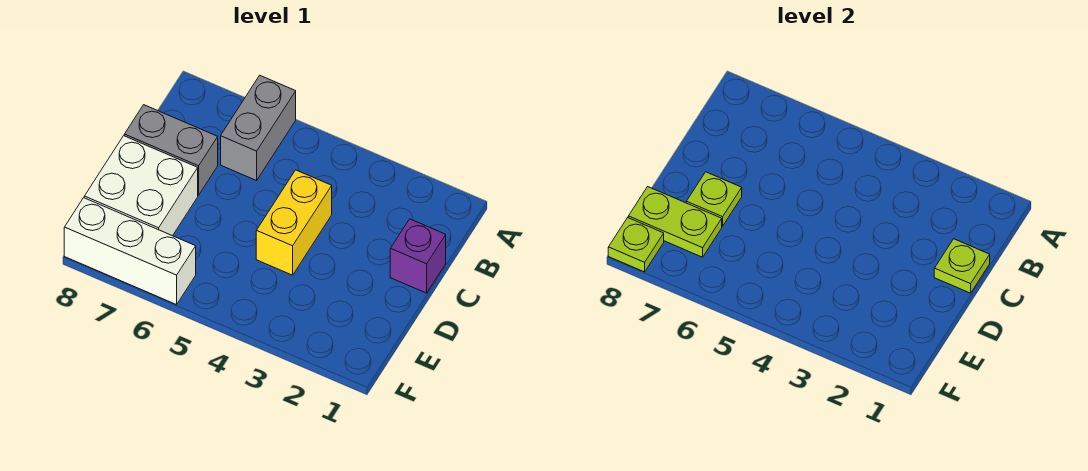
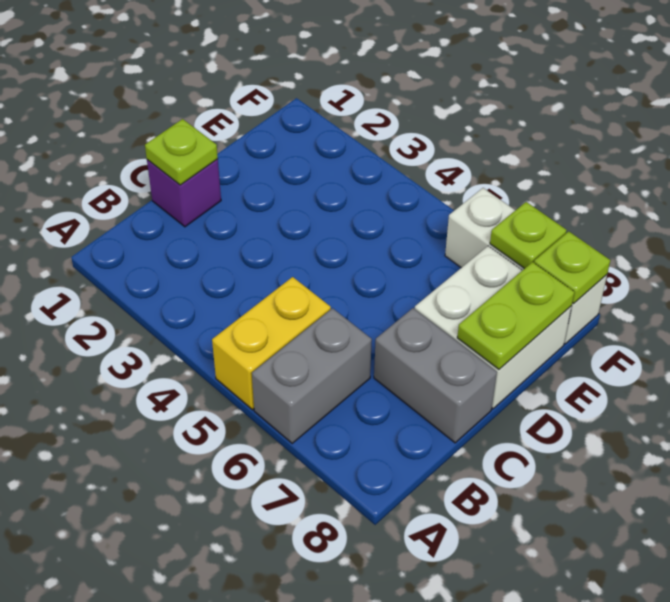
yellow 1x2 brick [256,170,332,275] -> yellow 1x2 brick moved to [212,277,331,410]
lime 1x1 plate [686,172,742,226] -> lime 1x1 plate moved to [490,202,567,269]
lime 1x2 plate [628,187,722,257] -> lime 1x2 plate turned to [457,262,574,369]

